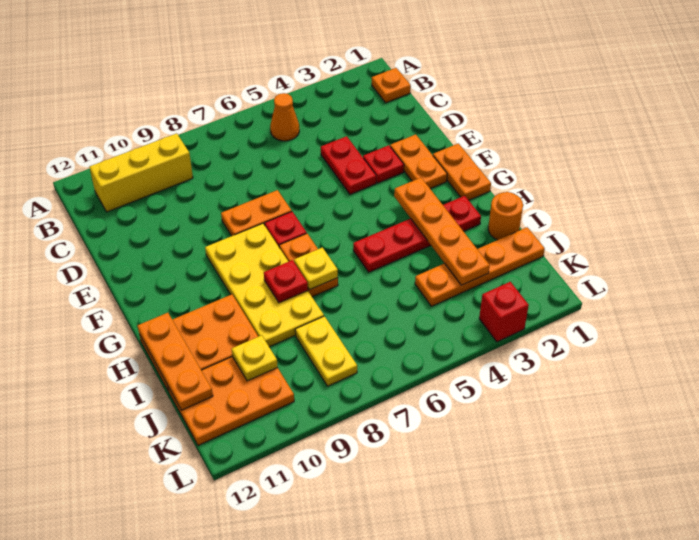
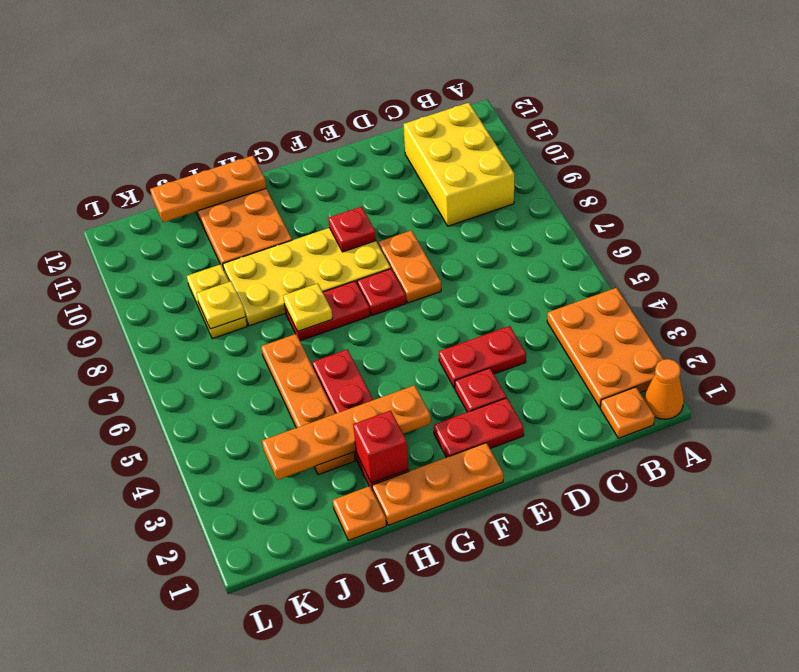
orange 1x1 cone [270,93,299,141] -> orange 1x1 cone moved to [644,359,684,419]
yellow 1x3 brick [90,133,193,212] -> yellow 2x3 brick [403,103,514,226]
orange 1x2 plate [390,134,447,189] -> red 1x2 plate [433,398,524,458]
orange 1x2 plate [433,143,491,200] -> orange 1x3 plate [372,443,503,525]
orange 1x2 plate [279,234,338,297] -> red 1x2 plate [285,281,370,341]
red 1x1 plate [264,260,308,303] -> red 1x1 plate moved to [328,207,376,252]
orange 1x1 round brick [488,192,523,240] -> orange 1x1 plate [333,486,386,540]
orange 1x4 plate [415,227,545,306] -> orange 1x4 plate moved to [261,334,355,475]
yellow 1x2 plate [295,316,357,386] -> yellow 1x2 plate turned to [187,264,247,339]
orange 2x3 plate [168,357,294,445] -> orange 2x3 plate moved to [547,288,664,407]
yellow 1x1 plate [232,335,278,381] -> yellow 1x1 plate moved to [196,281,245,329]
red 1x1 brick [479,282,529,342] -> red 1x1 brick moved to [353,411,409,483]

